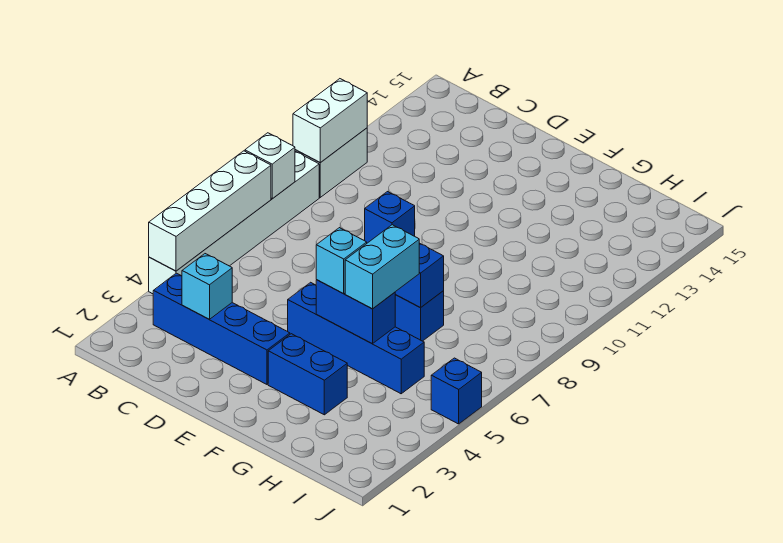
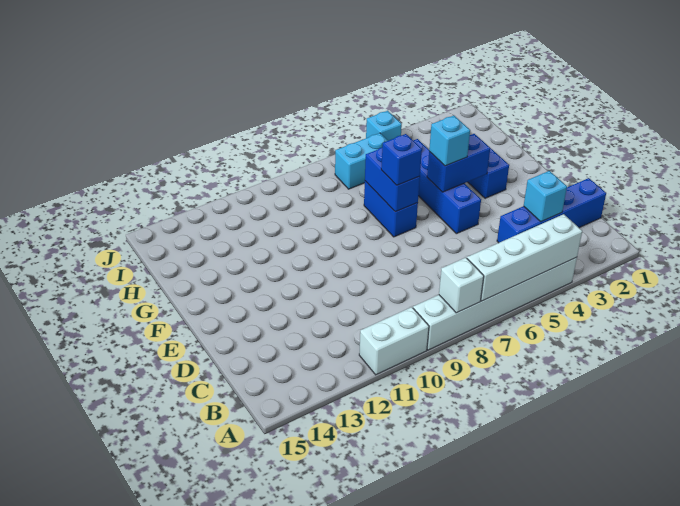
white 1x2 brick [293,79,367,163] -> none
blue 1x4 brick [153,273,290,384] -> blue 1x4 brick turned to [497,178,606,243]
blue 1x2 brick [316,280,395,344] -> blue 1x2 brick turned to [427,134,490,192]
cyan 1x2 brick [345,225,419,309] -> cyan 1x2 brick moved to [335,133,388,189]
blue 1x1 brick [431,358,482,424] -> cyan 1x1 brick [366,111,402,141]

